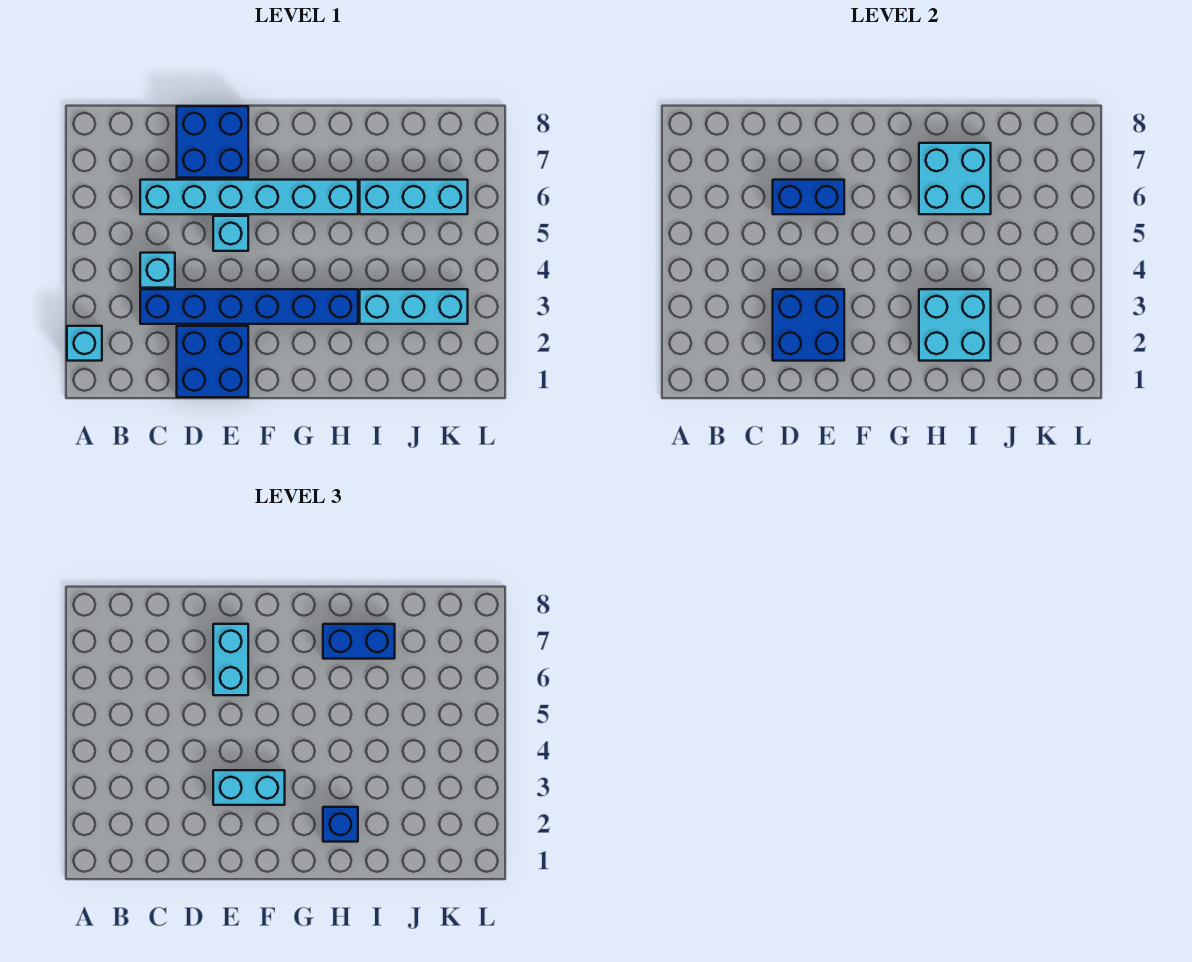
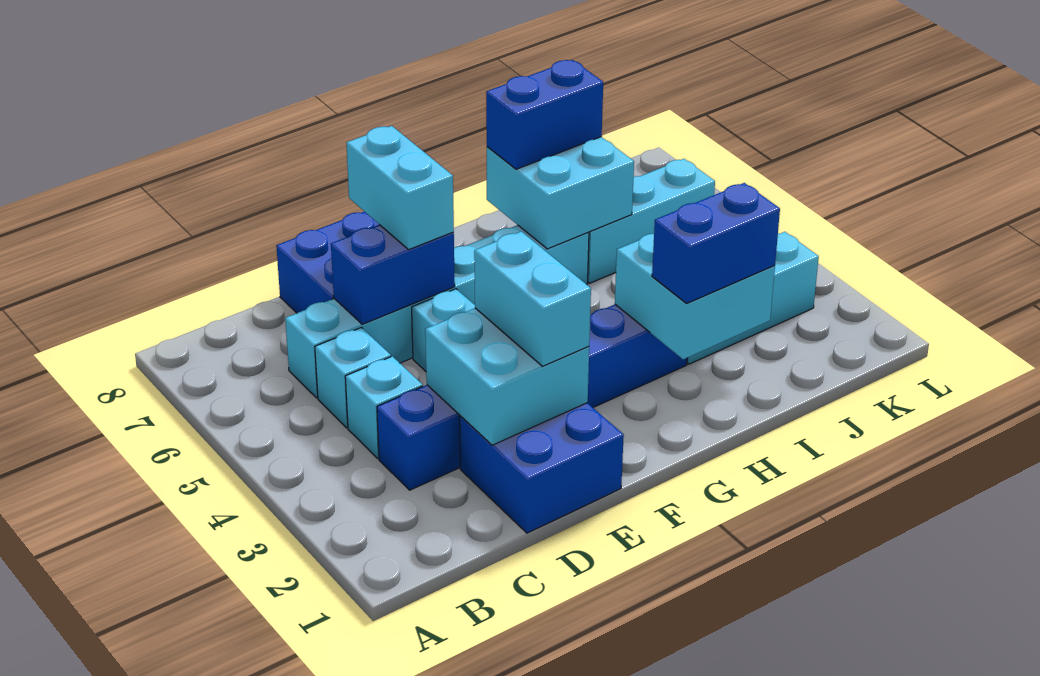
cyan 1x1 brick [67,326,102,361] -> cyan 1x1 brick moved to [315,327,391,428]
blue 2x2 brick [773,289,844,361] -> cyan 2x2 brick [425,308,589,445]
cyan 1x2 brick [213,770,285,805] -> cyan 1x2 brick turned to [474,231,591,366]
blue 1x1 brick [323,807,358,842] -> blue 1x2 brick [652,183,780,303]

